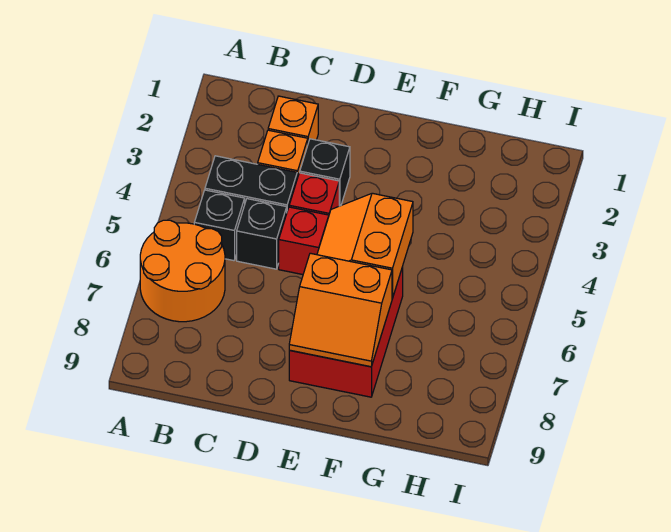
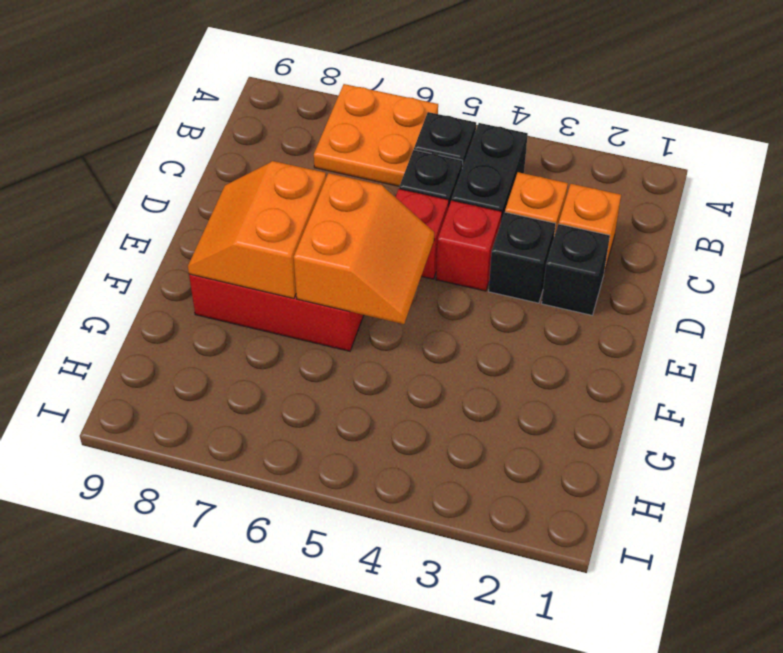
orange 2x2 round brick [140,220,225,322] -> orange 2x2 plate [314,84,438,186]
none -> black 1x1 brick [542,224,610,315]
orange 2x2 slope [317,193,413,298] -> orange 2x2 slope turned to [294,173,434,324]

